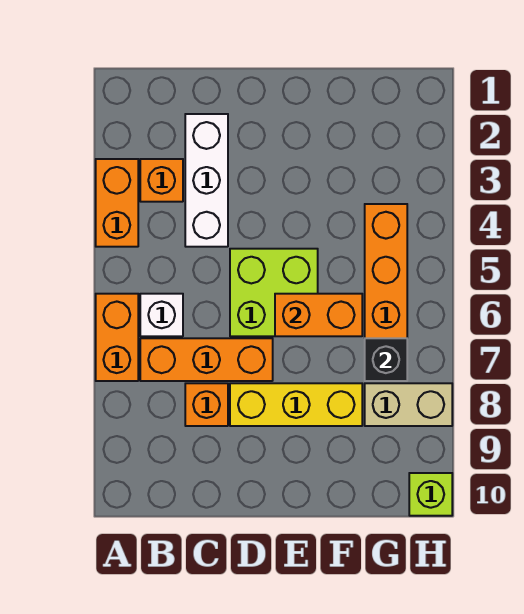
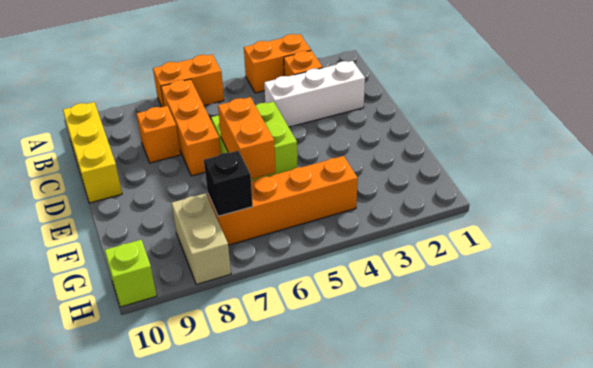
white 1x1 brick [140,294,183,336] -> none
yellow 1x3 brick [230,383,362,426] -> yellow 1x3 brick moved to [63,102,122,203]

